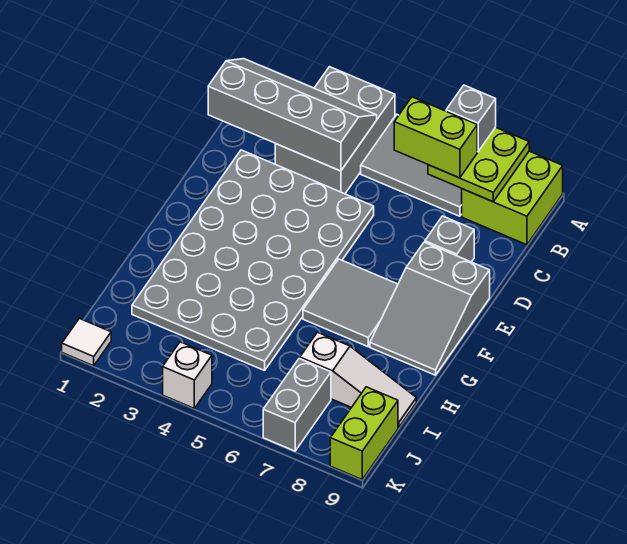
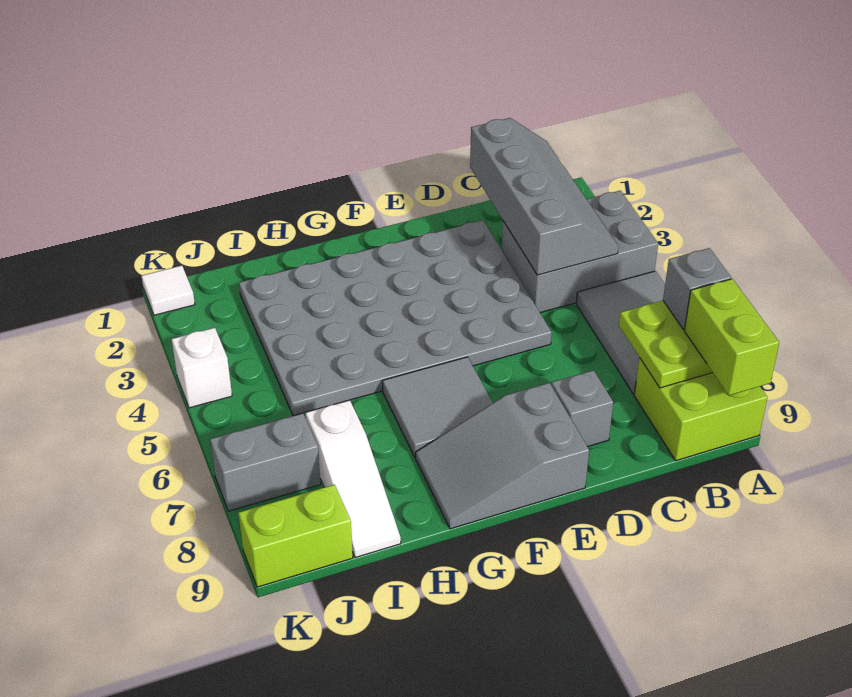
lime 1x2 brick [394,97,477,178] -> lime 1x2 brick moved to [685,279,779,395]

